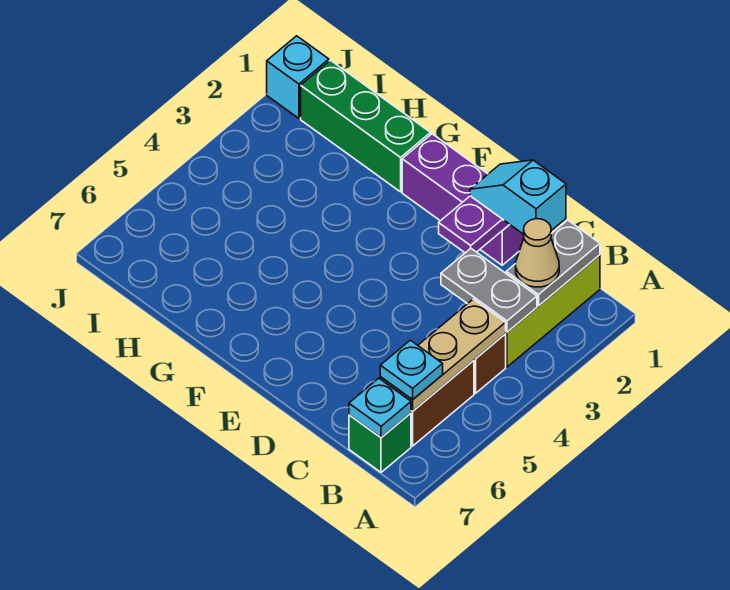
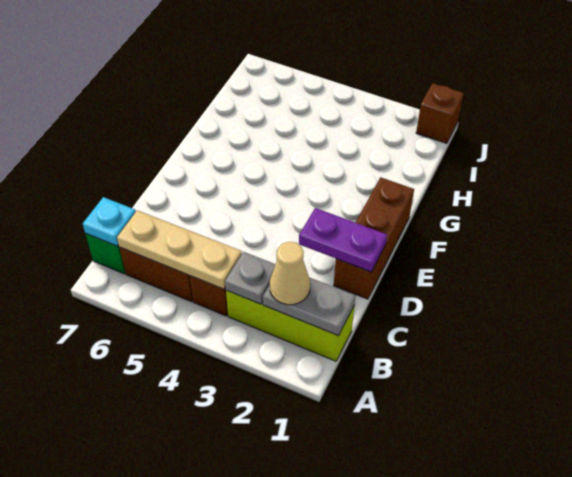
grey 1x2 plate [441,249,537,332] -> grey 1x1 plate [225,252,275,304]
cyan 1x1 plate [380,340,443,400] -> none
cyan 1x2 slope [470,160,566,234] -> none
purple 1x3 brick [402,134,524,265] -> brown 1x3 brick [334,177,414,299]
green 1x3 brick [301,60,431,192] -> none
cyan 1x1 brick [267,36,329,118] -> brown 1x1 brick [416,83,464,143]

